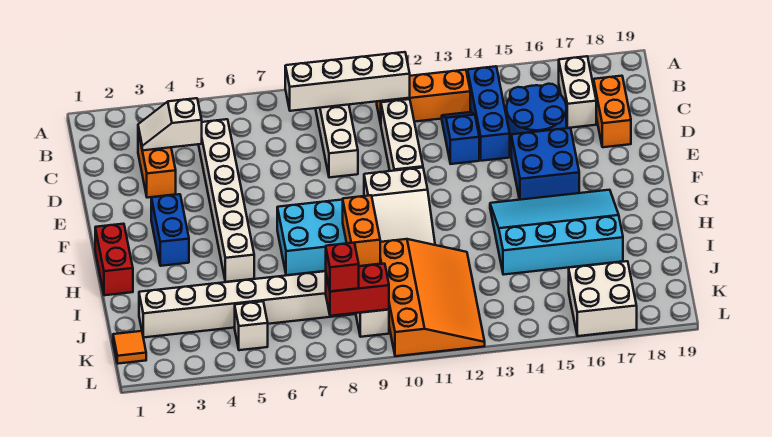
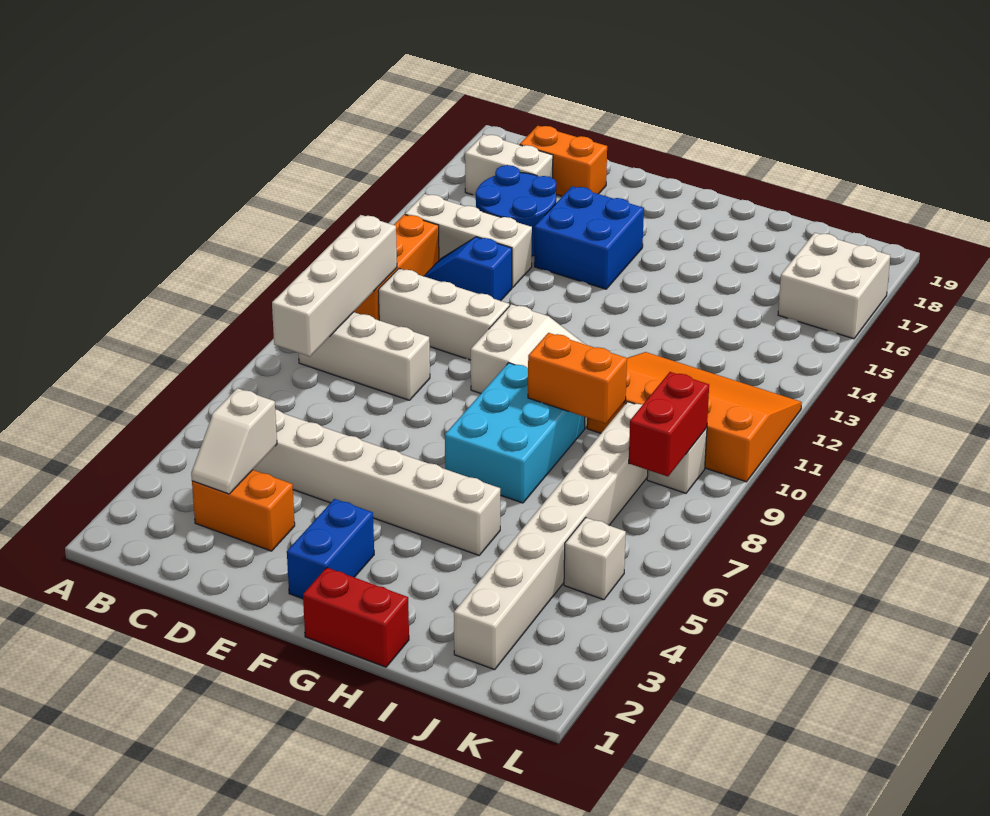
blue 1x3 brick [468,66,510,161] -> white 1x3 brick [405,194,532,287]
blue 1x2 brick [151,194,189,266] -> blue 1x2 brick turned to [287,499,374,599]
cyan 3x4 slope [490,190,623,275] -> none
orange 1x1 tile [113,331,146,364] -> none
red 1x1 brick [326,243,359,291] -> none

